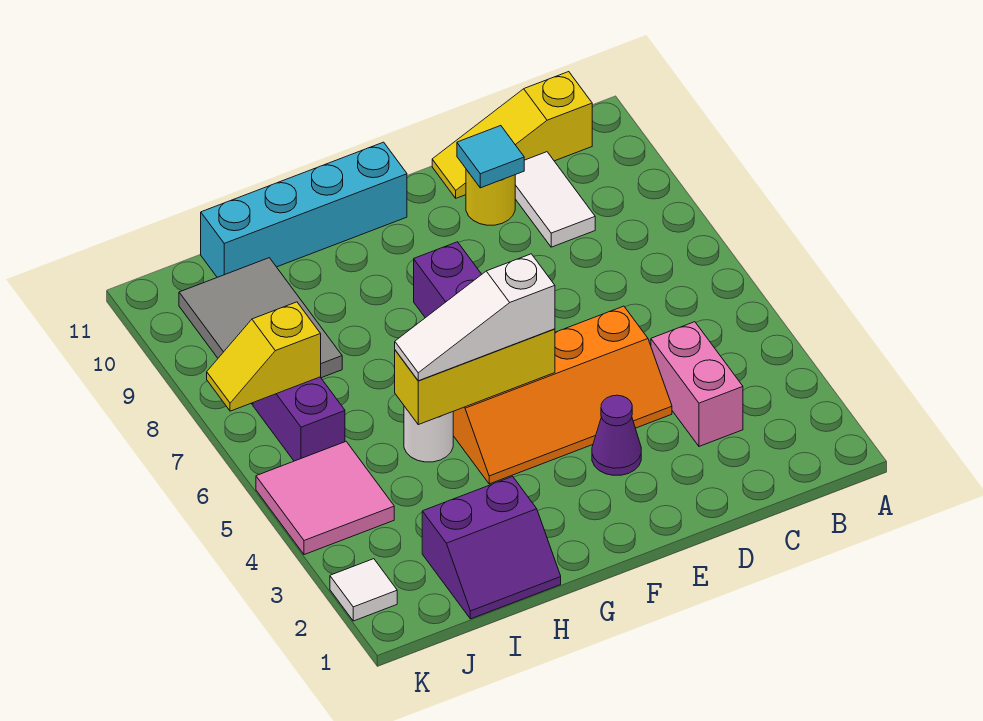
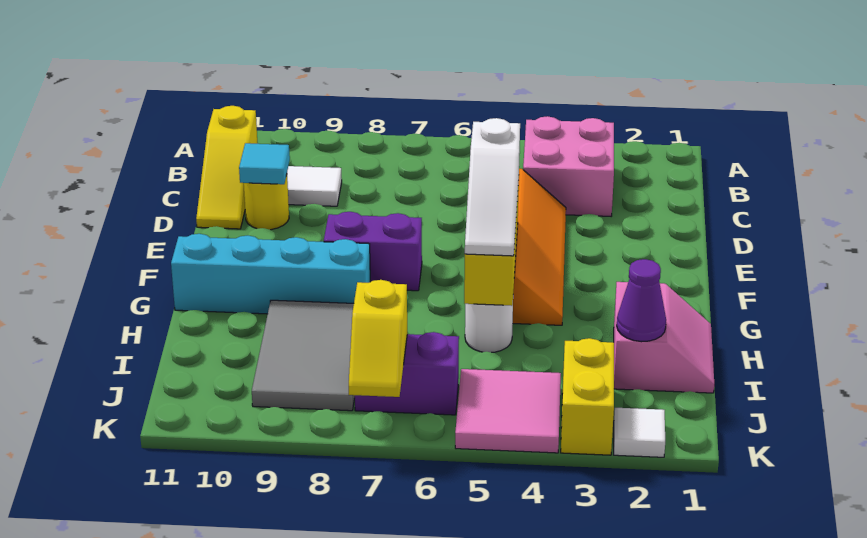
pink 1x2 brick [651,322,743,446] -> pink 2x2 brick [523,116,614,216]
purple 1x1 cone [592,395,641,475] -> purple 1x1 cone moved to [617,259,666,342]
cyan 1x4 brick [201,142,407,277] -> cyan 1x4 brick turned to [171,234,370,314]
purple 2x2 slope [422,476,561,619] -> pink 2x2 slope [614,282,714,393]
grey 2x3 tile [179,258,342,404] -> grey 2x3 tile turned to [252,300,355,411]
none -> yellow 1x2 brick [561,338,614,455]

